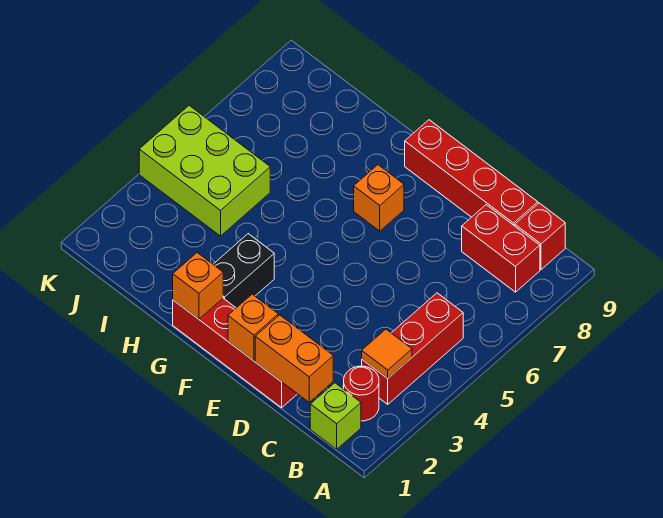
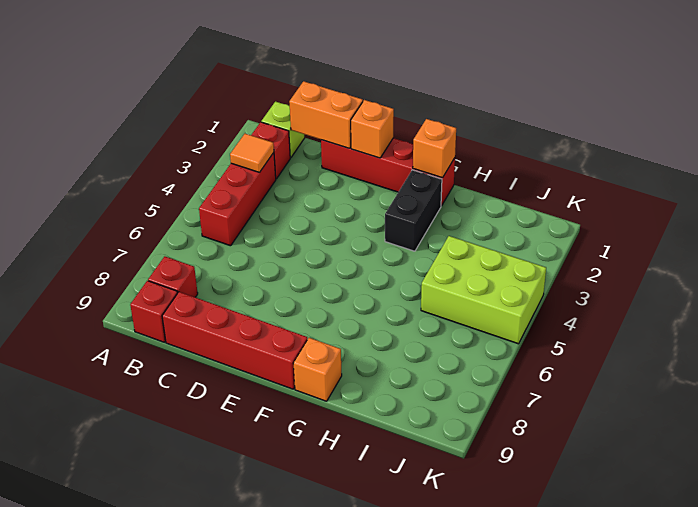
red 1x1 round brick [344,366,379,421] -> red 1x1 brick [251,122,290,179]
red 1x2 brick [462,205,540,292] -> red 1x1 brick [148,256,198,297]
orange 1x1 brick [354,165,404,231] -> orange 1x1 brick moved to [293,338,342,401]

